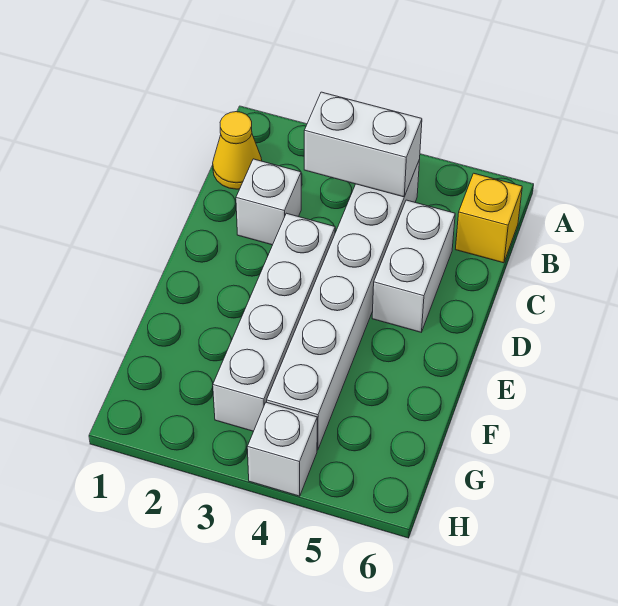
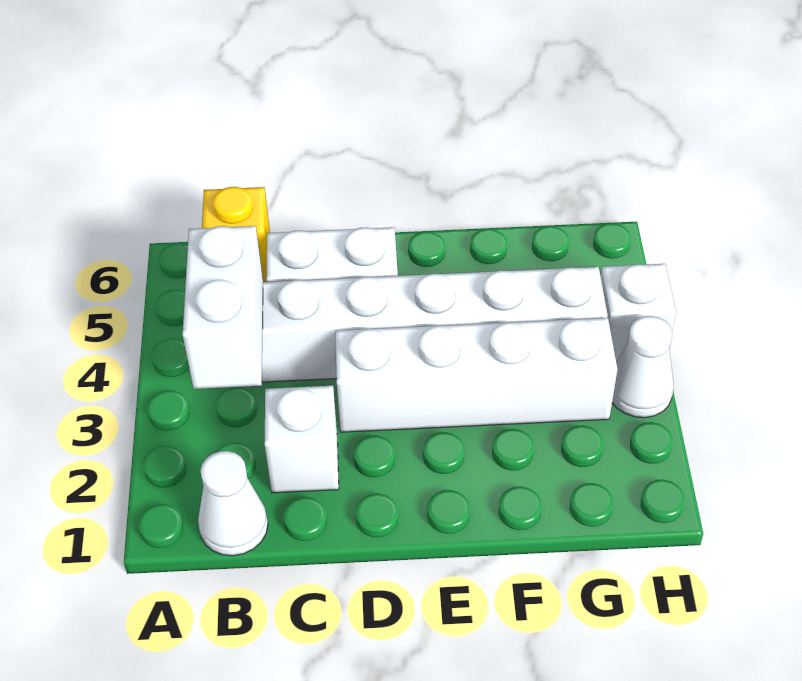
yellow 1x1 cone [213,112,262,189] -> white 1x1 cone [198,451,268,556]
none -> white 1x1 cone [612,316,673,418]

